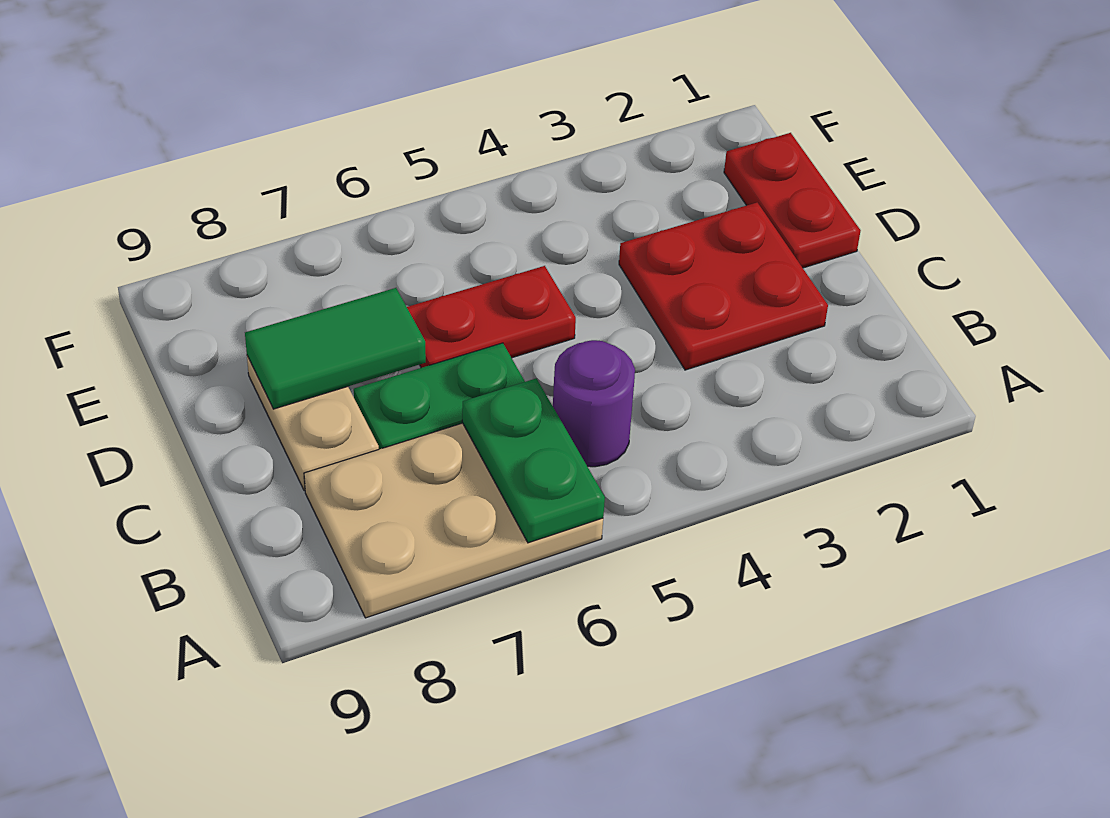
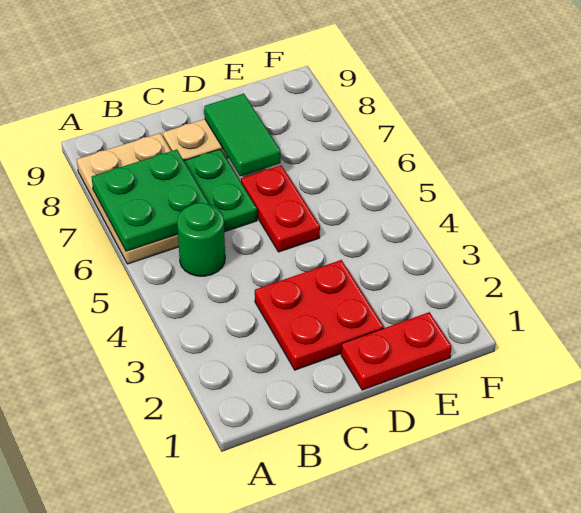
green 1x2 plate [462,378,605,543] -> green 2x2 plate [92,150,209,251]
purple 1x1 round brick [553,340,635,467] -> green 1x1 round brick [177,203,225,276]

